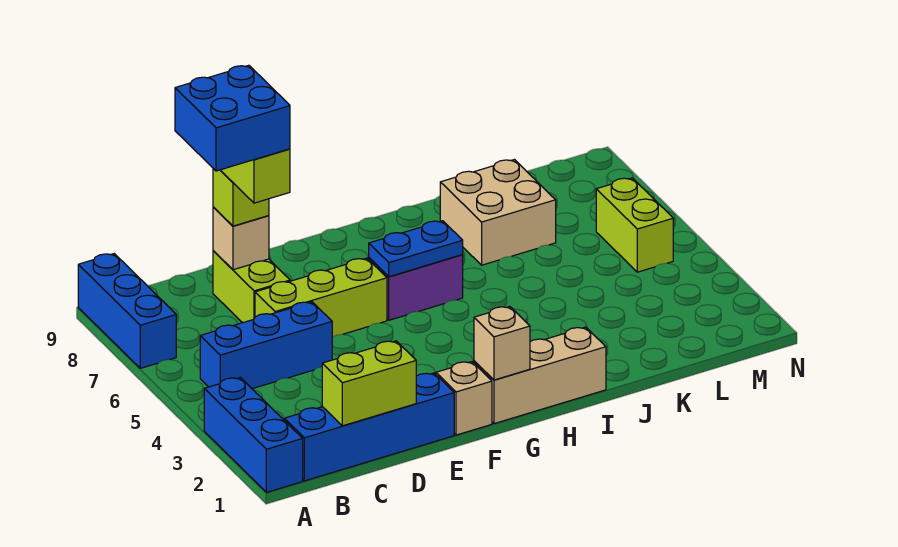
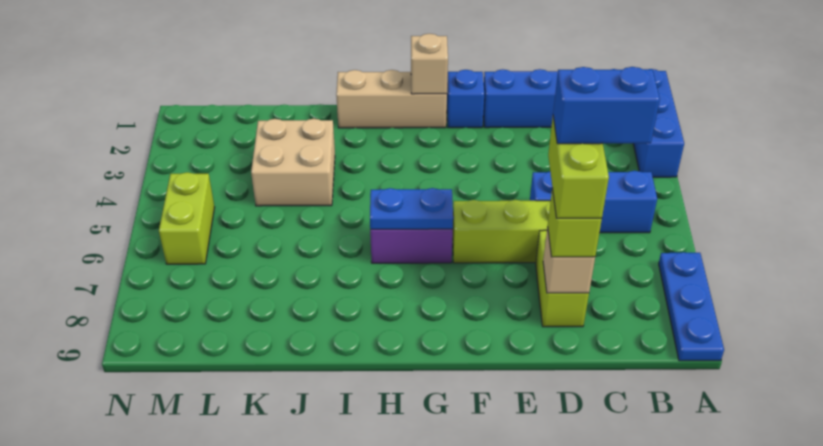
blue 1x3 brick [78,254,176,368] -> blue 1x3 plate [659,252,724,361]
lime 1x2 brick [322,341,416,426] -> none
blue 2x2 brick [175,65,290,171] -> blue 1x2 brick [553,67,660,144]
tan 1x1 brick [436,362,492,435] -> blue 1x1 brick [447,70,484,128]
tan 2x2 brick [440,160,556,265] -> tan 2x2 brick moved to [251,119,335,206]

